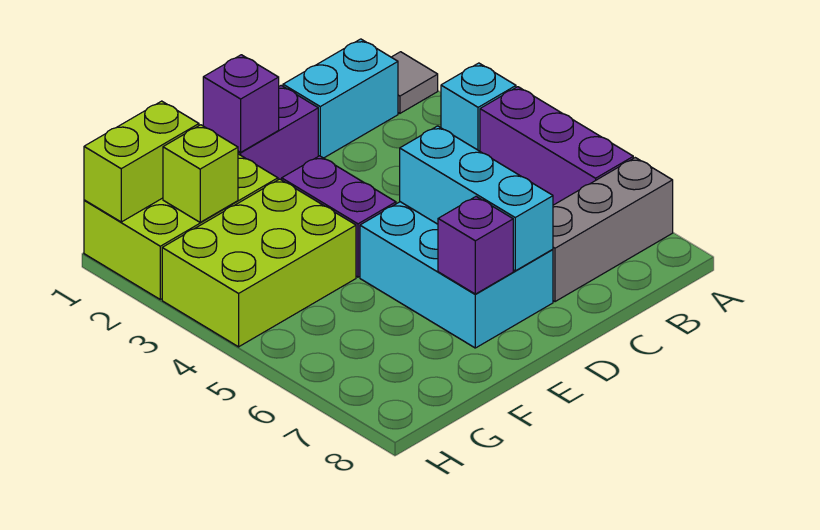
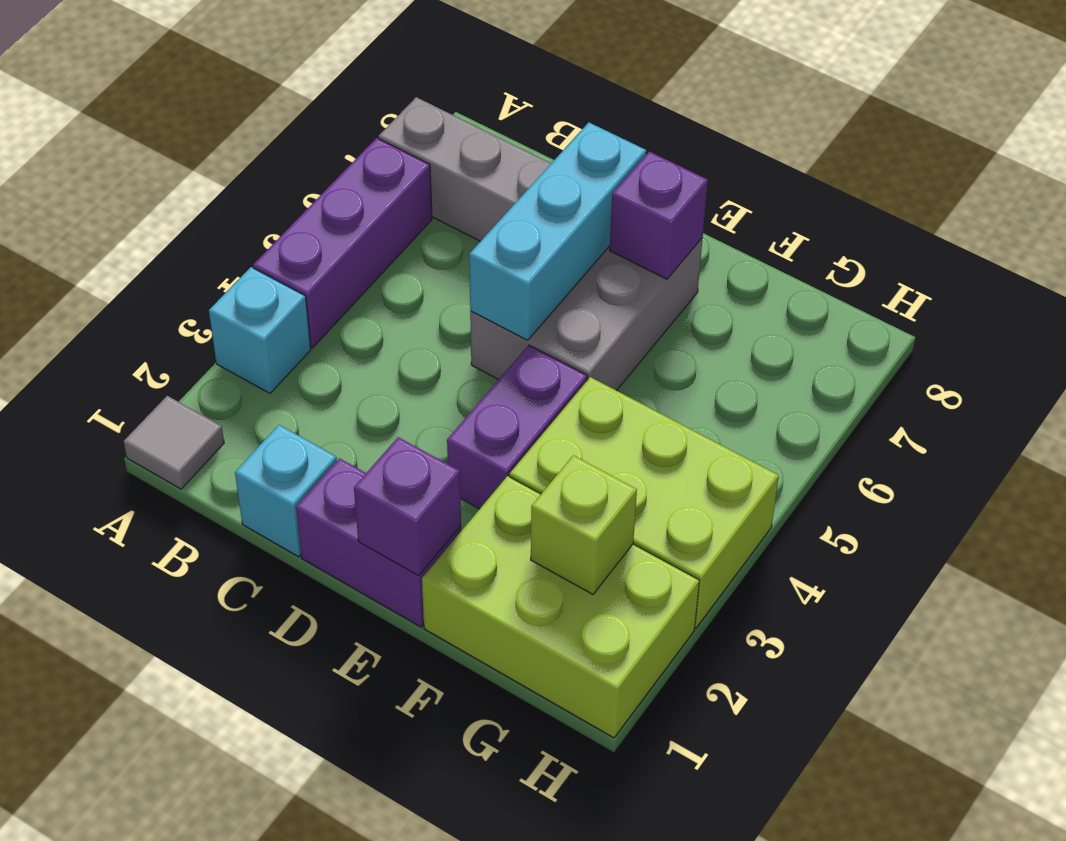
cyan 1x2 brick [283,39,398,158] -> cyan 1x1 brick [235,425,337,557]
cyan 2x3 brick [360,202,553,348] -> grey 2x3 brick [470,238,703,391]
lime 1x2 brick [84,101,199,222] -> none

